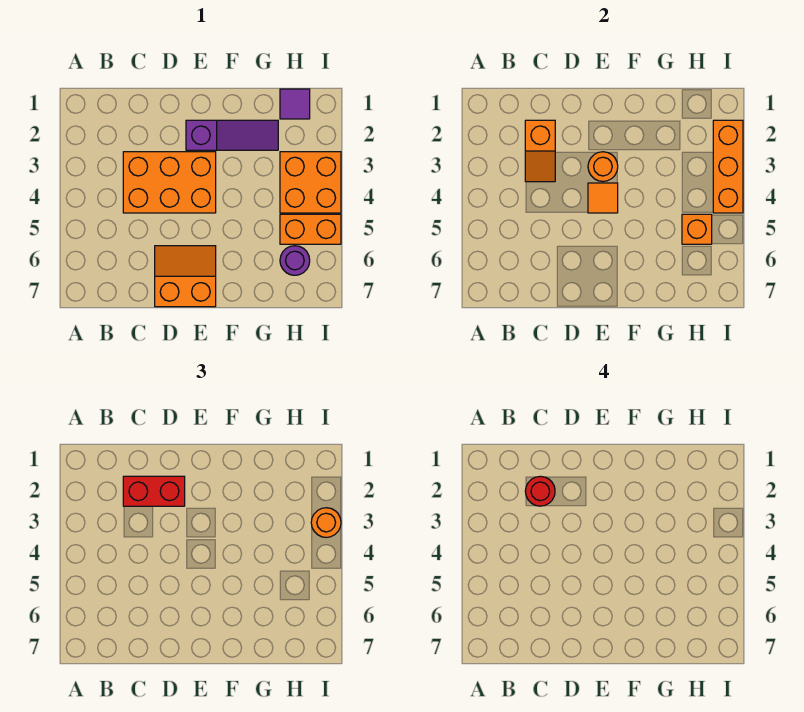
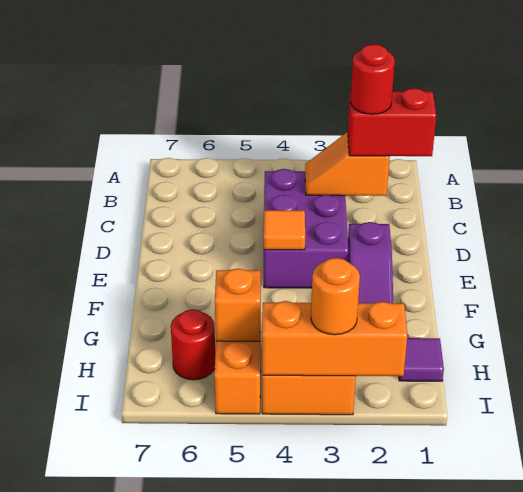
red 1x2 brick [123,476,185,506] -> red 1x2 brick turned to [348,88,436,156]
orange 2x3 brick [123,152,216,213] -> purple 2x3 brick [264,169,348,288]
orange 2x2 slope [155,246,216,307] -> none
orange 1x1 round brick [588,152,618,181] -> none
purple 1x1 round brick [280,246,310,275] -> red 1x1 round brick [171,309,215,380]

